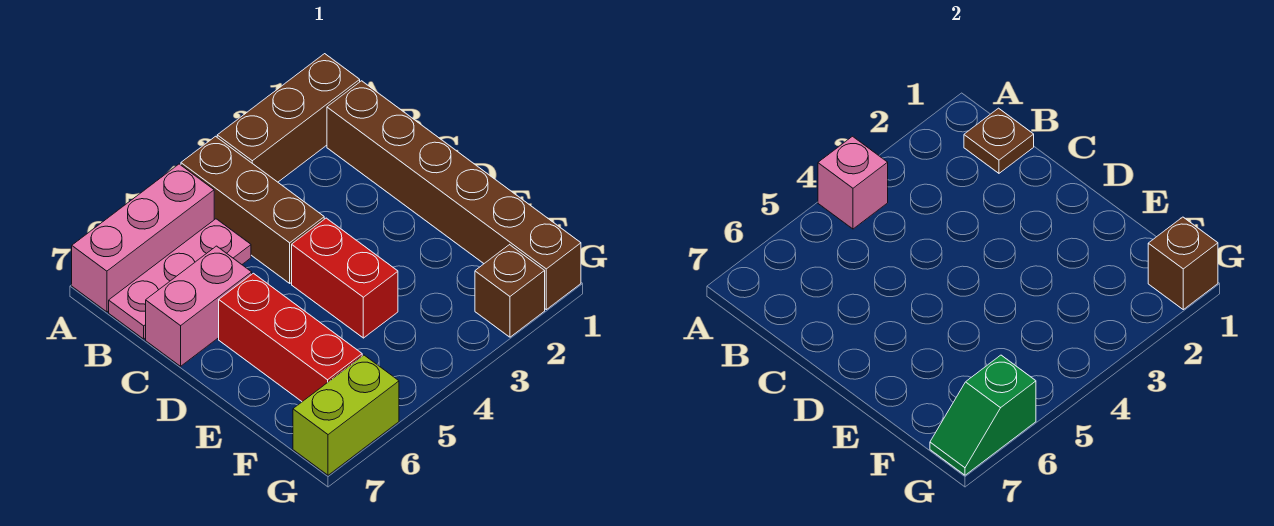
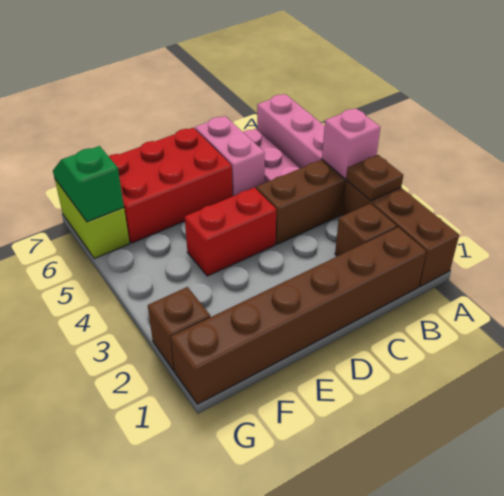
brown 1x1 plate [964,108,1034,173] -> brown 1x1 plate moved to [346,155,403,201]
red 1x3 brick [219,273,362,402] -> red 2x3 brick [109,128,233,243]
brown 1x1 brick [1148,217,1218,310] -> brown 1x1 brick moved to [335,203,397,256]

